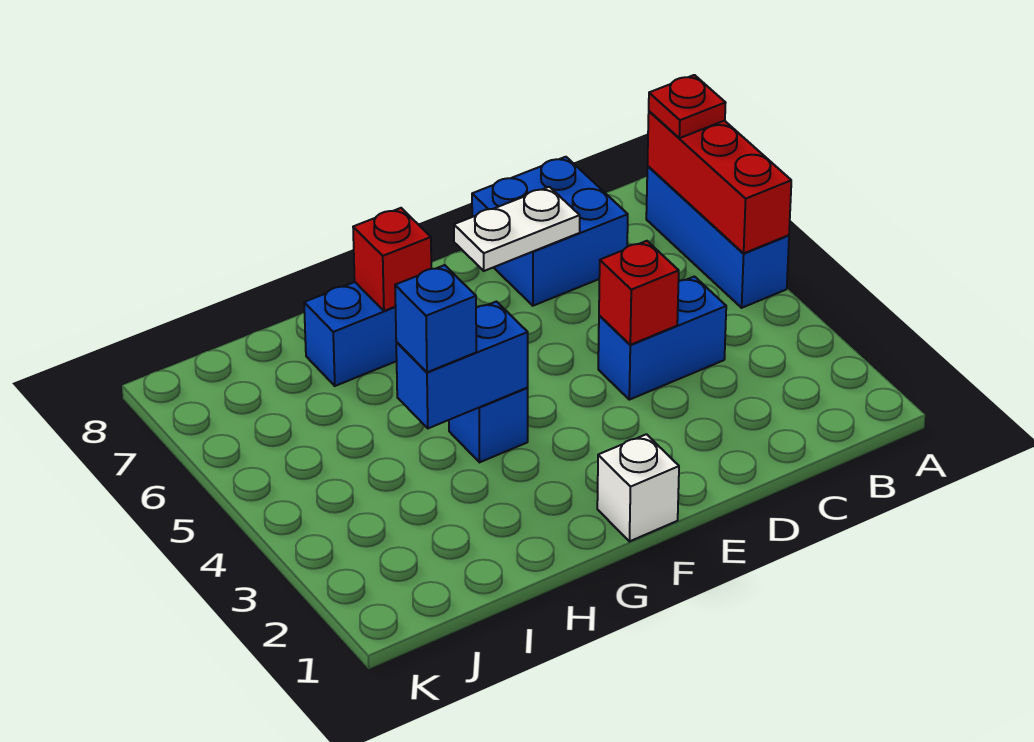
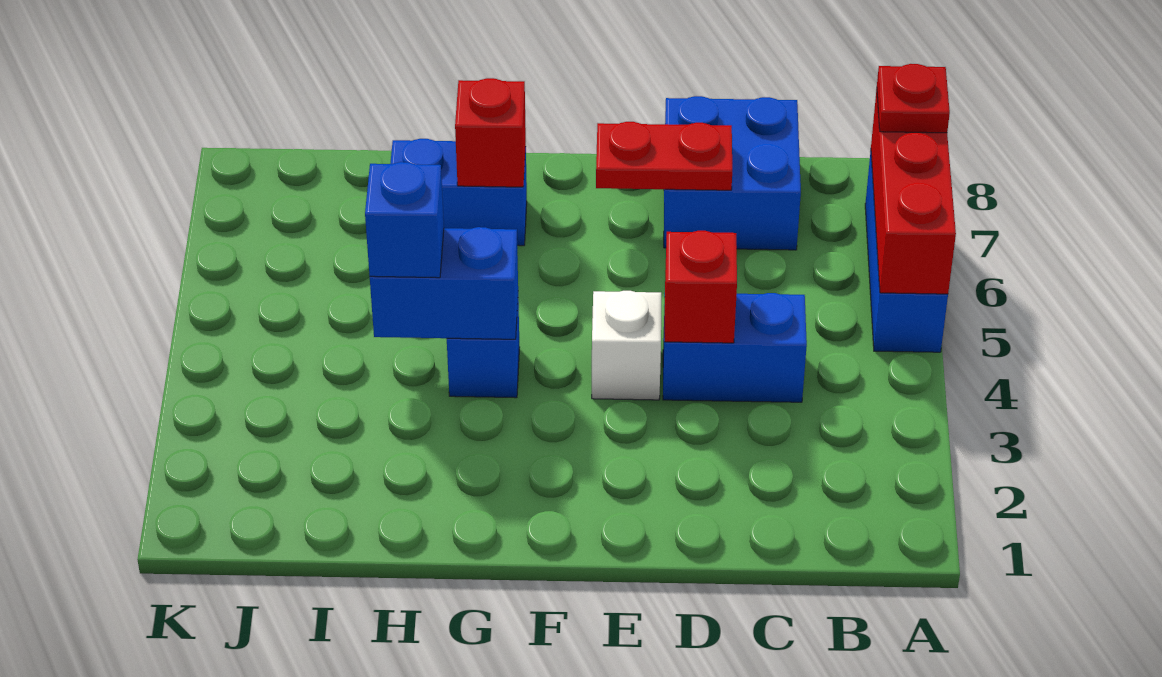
white 1x2 plate [454,187,580,271] -> red 1x2 plate [596,122,732,190]
white 1x1 brick [597,434,679,541] -> white 1x1 brick moved to [592,291,661,400]

